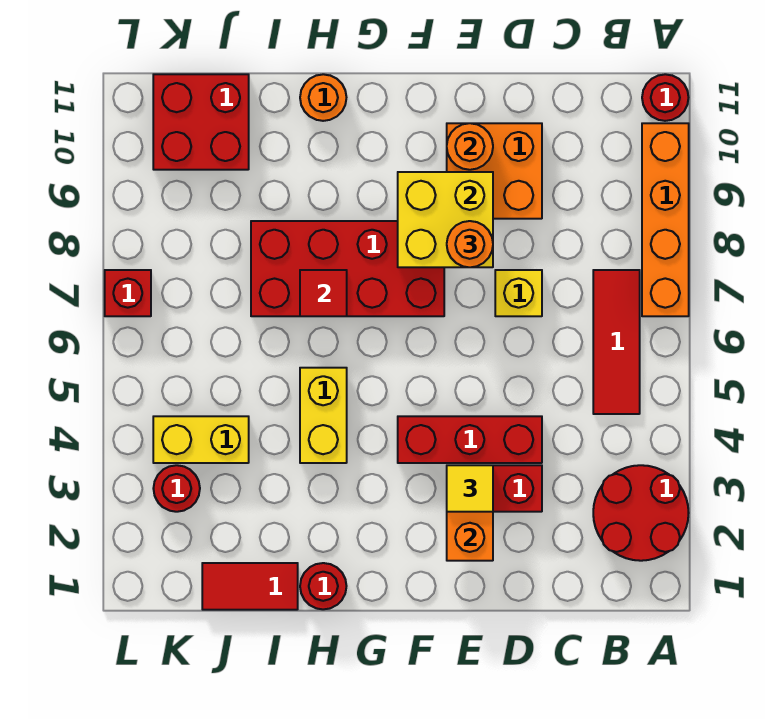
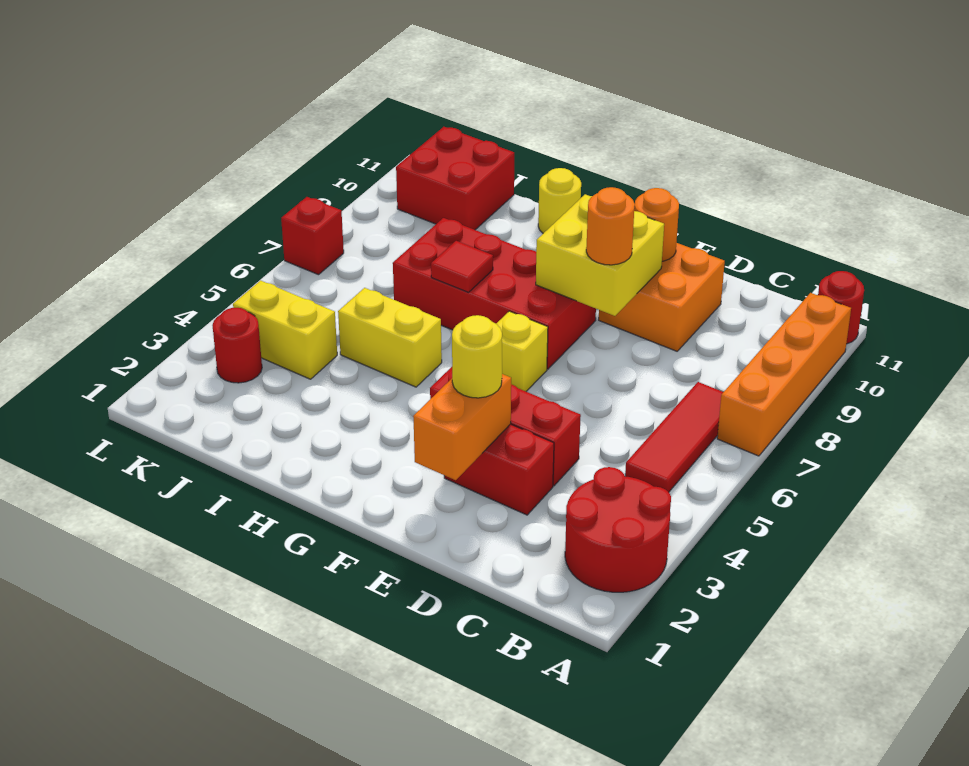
yellow 1x1 brick [495,270,542,316] -> yellow 1x1 brick moved to [496,311,548,391]
yellow 1x1 tile [447,465,493,512] -> yellow 1x1 round brick [452,315,502,398]
red 1x1 round brick [300,563,346,609] -> none
yellow 1x2 brick [300,368,347,463] -> yellow 1x2 brick turned to [338,288,442,387]
orange 1x1 round brick [300,74,346,121] -> yellow 1x1 round brick [538,168,581,233]
red 1x2 tile [202,563,298,610] -> none

